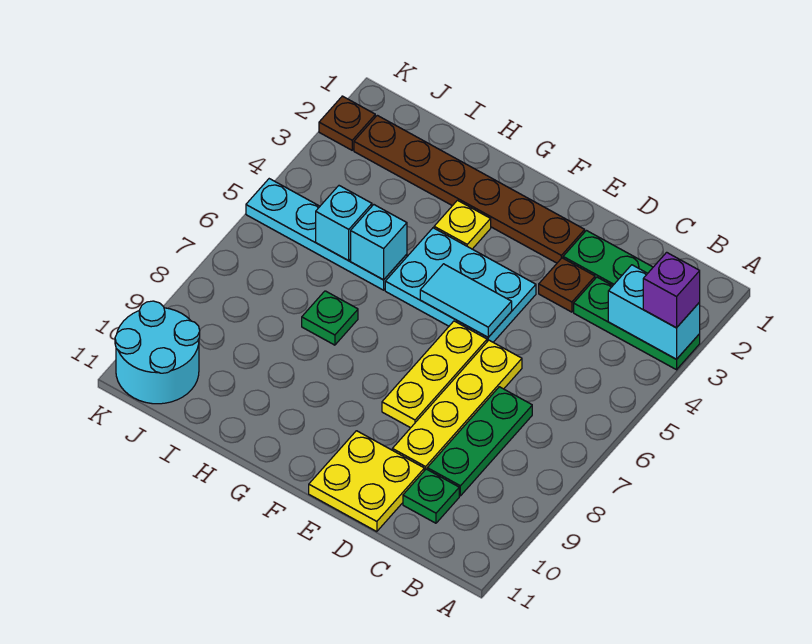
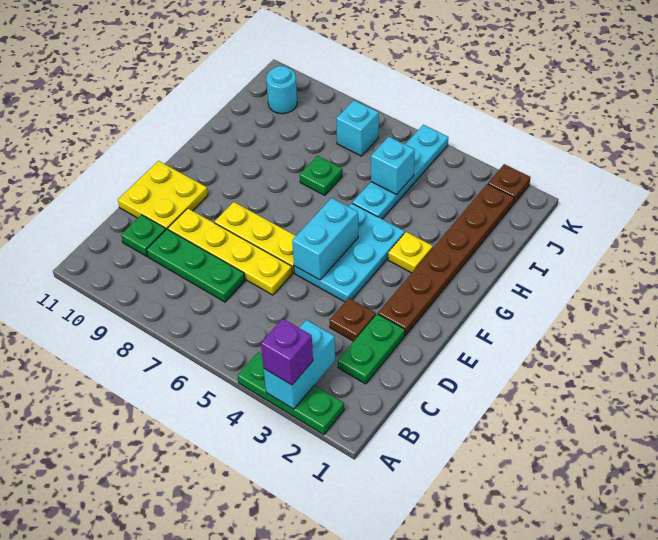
green 1x3 plate [574,277,700,370] -> green 1x3 plate turned to [238,352,344,435]
cyan 1x2 tile [420,264,512,337] -> cyan 1x2 brick [292,198,358,280]
cyan 1x1 brick [351,205,407,280] -> cyan 1x1 brick moved to [336,100,379,156]
cyan 2x2 round brick [115,301,200,404] -> cyan 1x1 round brick [266,66,297,114]

